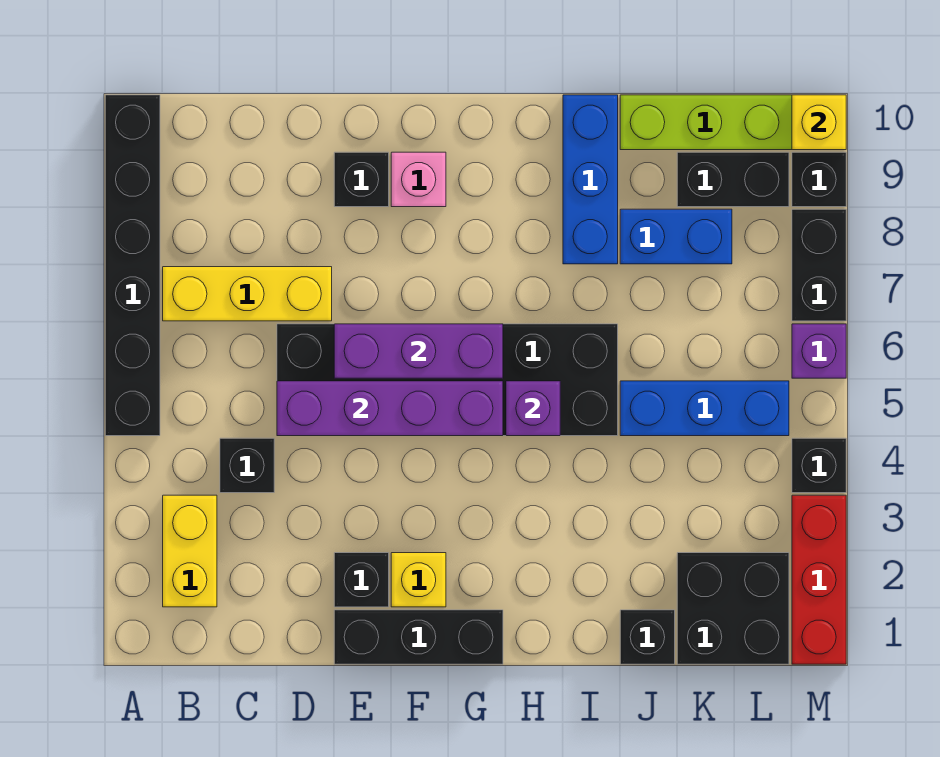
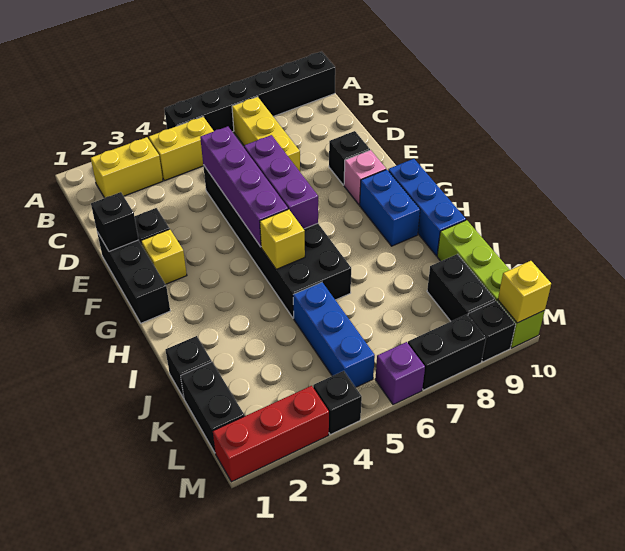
none -> yellow 1x2 brick [149,117,213,181]
black 1x1 brick [220,438,274,493] -> black 1x1 brick moved to [91,192,139,251]
purple 1x1 brick [506,381,560,436] -> yellow 1x1 brick [260,209,305,269]
blue 1x3 brick [563,95,618,264] -> blue 1x3 brick turned to [388,159,466,256]
blue 1x2 brick [620,209,732,264] -> blue 1x2 brick moved to [360,170,420,246]
black 2x2 brick [677,553,789,664] -> black 1x2 brick [181,362,244,452]

